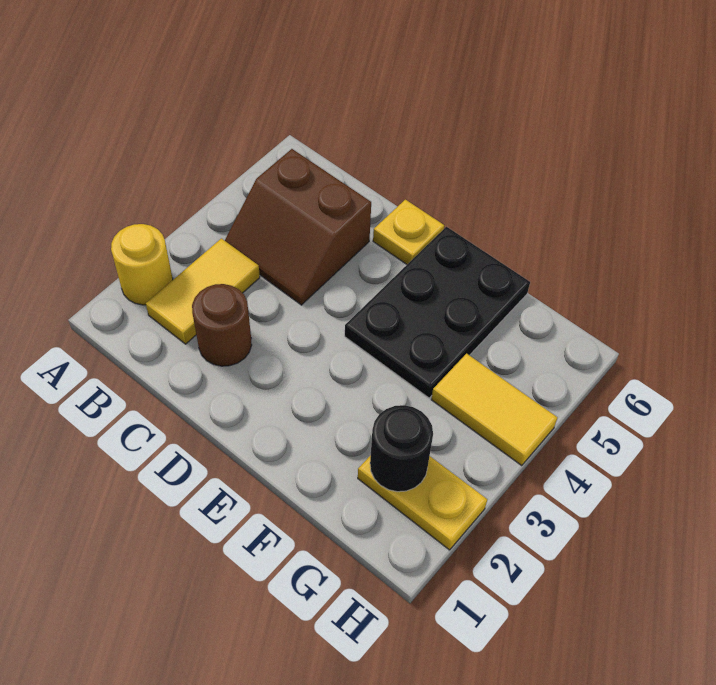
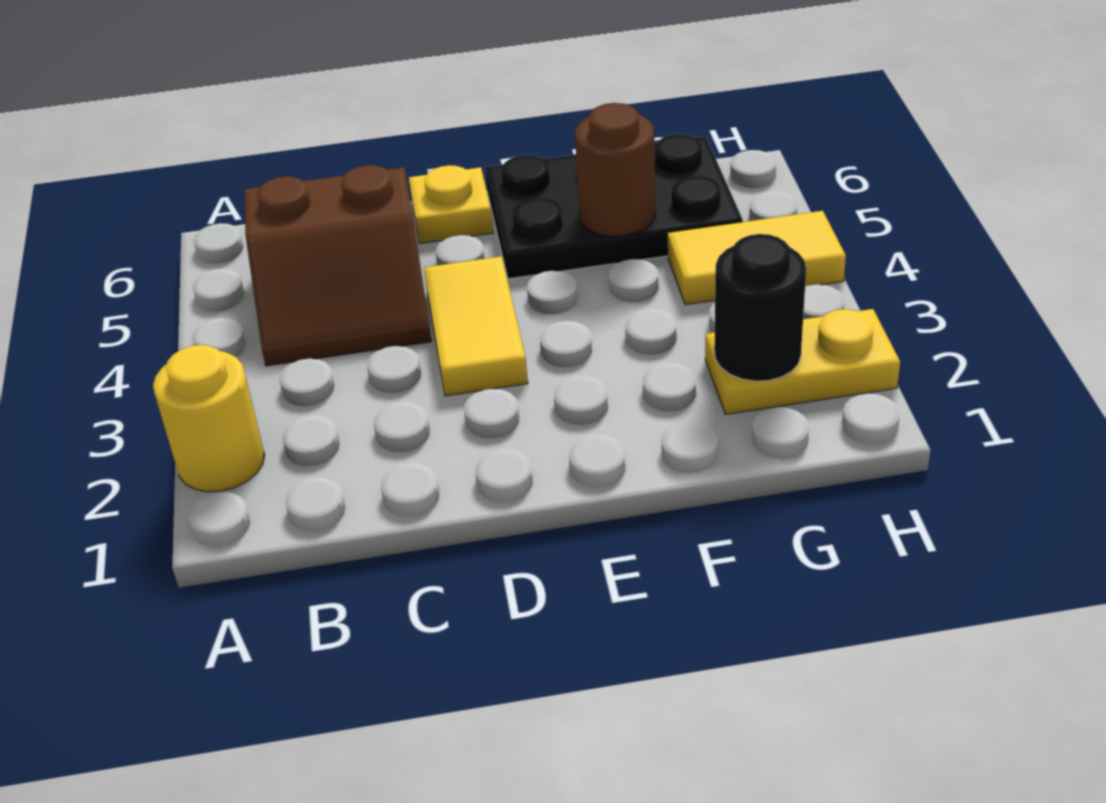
yellow 1x2 tile [146,238,260,344] -> yellow 1x2 tile moved to [424,256,528,396]
brown 1x1 round brick [192,284,252,366] -> brown 1x1 round brick moved to [575,103,656,236]
black 2x3 plate [345,227,530,398] -> black 2x3 plate turned to [485,134,743,279]

